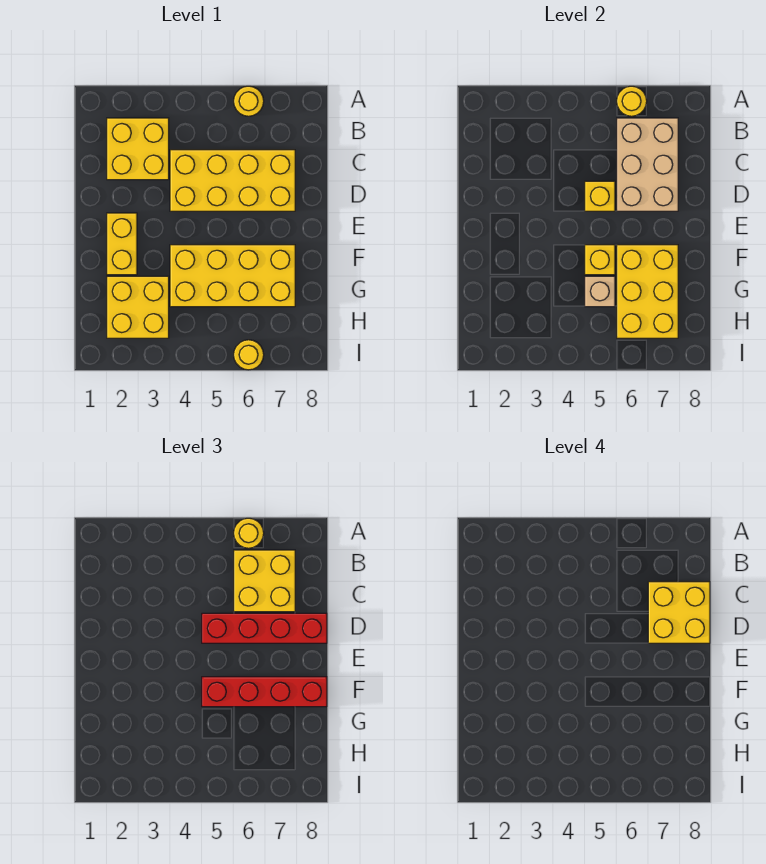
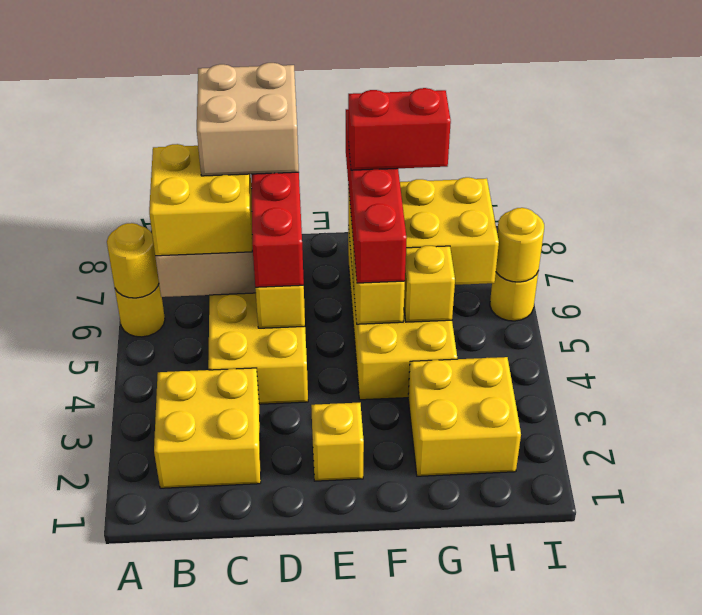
yellow 1x1 round brick [234,518,264,548] -> yellow 1x1 round brick moved to [496,208,544,282]
yellow 2x2 brick [648,582,710,643] -> tan 2x2 brick [197,63,299,176]
yellow 1x2 brick [107,213,137,275] -> yellow 1x1 brick [311,403,364,481]
none -> red 1x2 brick [348,88,451,170]
tan 1x1 brick [585,276,615,307] -> yellow 1x1 brick [404,246,455,322]

